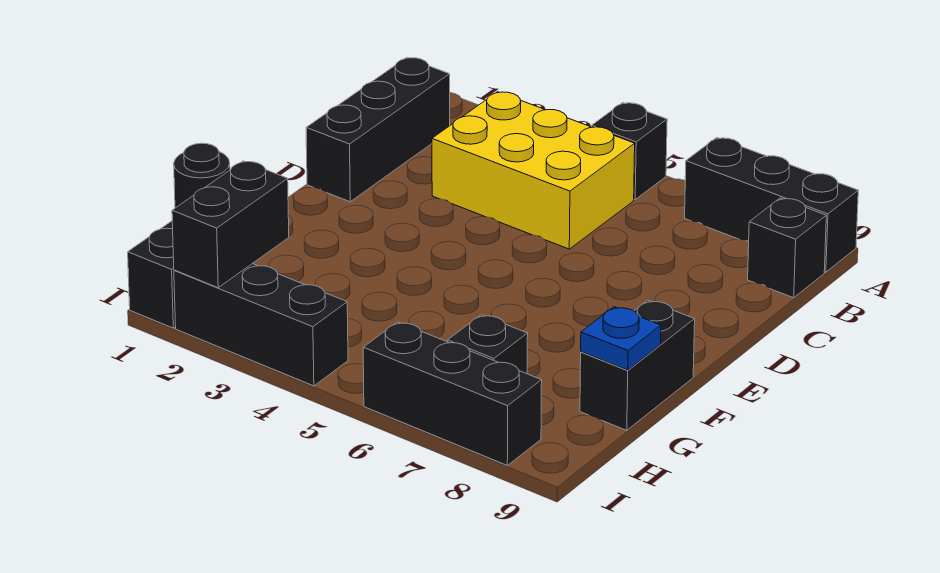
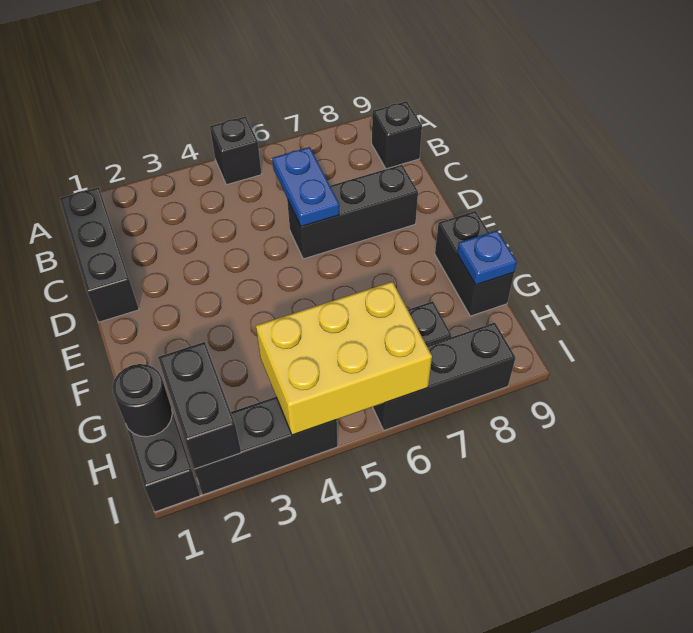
black 1x3 brick [685,138,858,272] -> black 1x3 brick moved to [287,165,418,259]
yellow 2x3 brick [432,92,635,249] -> yellow 2x3 brick moved to [256,282,432,435]
none -> blue 1x2 plate [272,147,339,227]

